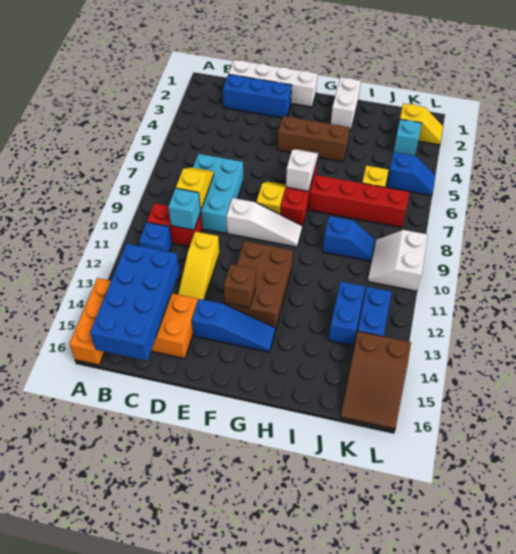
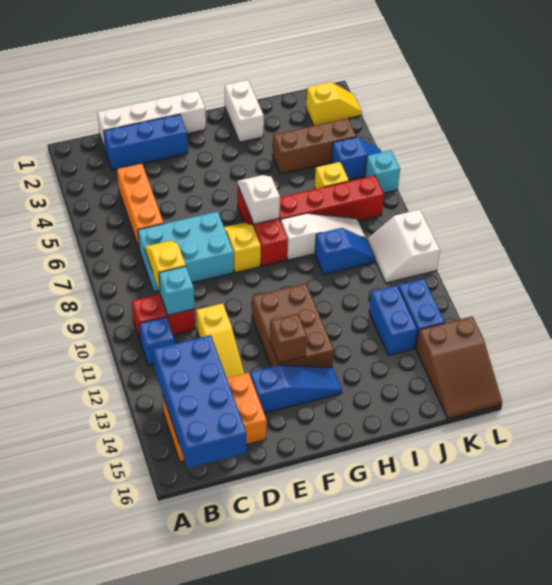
orange 1x3 brick [69,278,111,365] -> orange 1x3 brick moved to [117,164,164,248]
cyan 2x3 brick [193,154,243,233] -> cyan 2x3 brick turned to [138,212,234,292]
white 1x3 slope [226,198,302,247] -> white 1x3 slope moved to [281,213,366,260]
brown 1x3 brick [278,116,349,162] -> brown 1x3 brick moved to [273,118,356,174]
cyan 1x1 brick [393,119,422,156] -> cyan 1x1 brick moved to [365,150,400,193]

